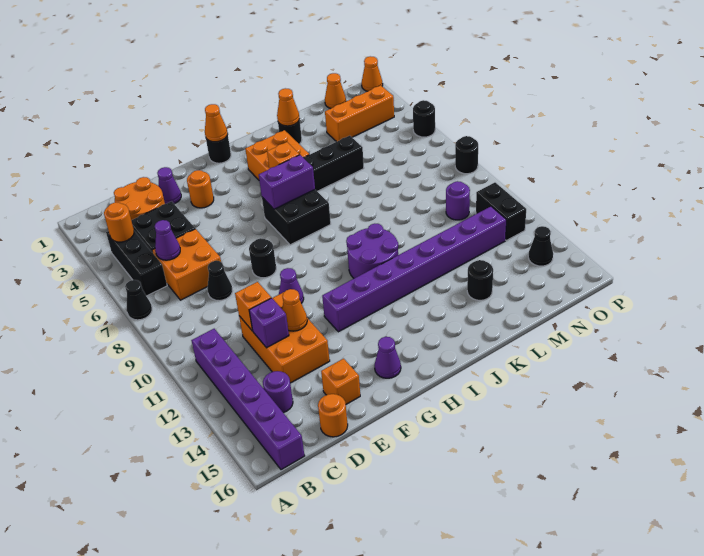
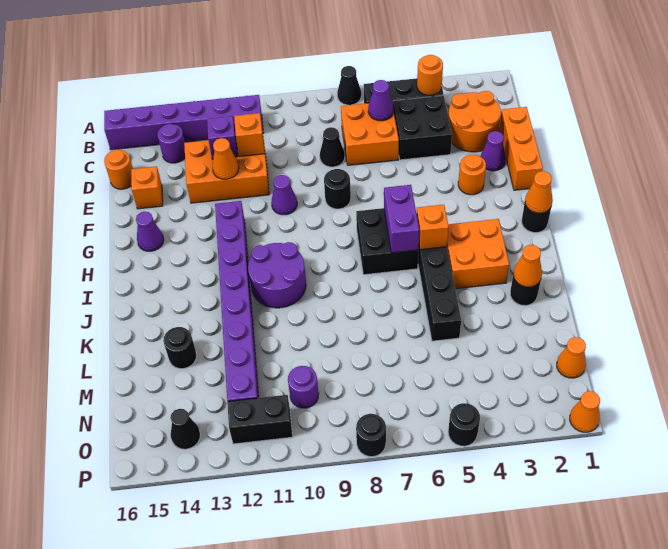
orange 1x3 brick [325,85,394,142] -> orange 1x3 brick moved to [499,107,543,190]

